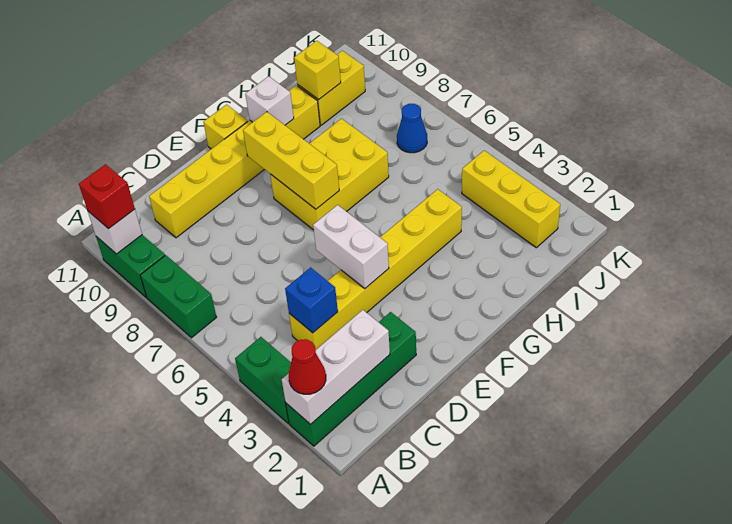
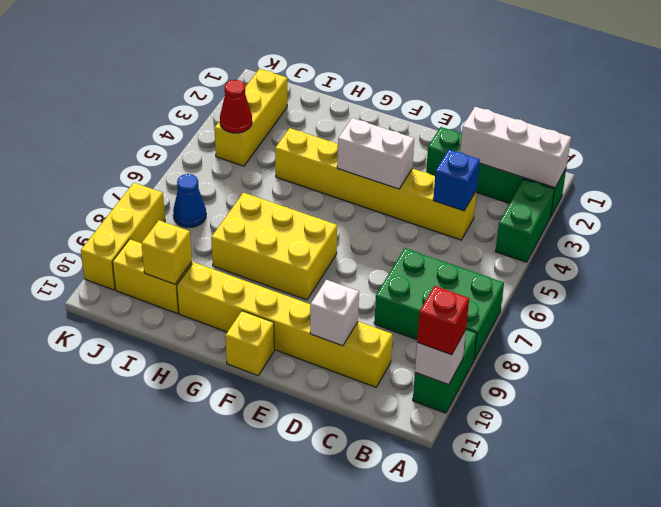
red 1x1 cone [289,339,326,394] -> red 1x1 cone moved to [220,80,252,133]
green 1x2 brick [140,255,217,338] -> green 2x3 brick [374,248,504,360]
white 1x2 brick [313,205,389,288] -> white 1x2 brick turned to [337,118,414,189]
yellow 1x3 brick [243,112,339,209] -> yellow 1x3 brick moved to [81,183,165,290]
white 1x1 brick [245,76,294,125] -> white 1x1 brick moved to [310,280,359,346]

